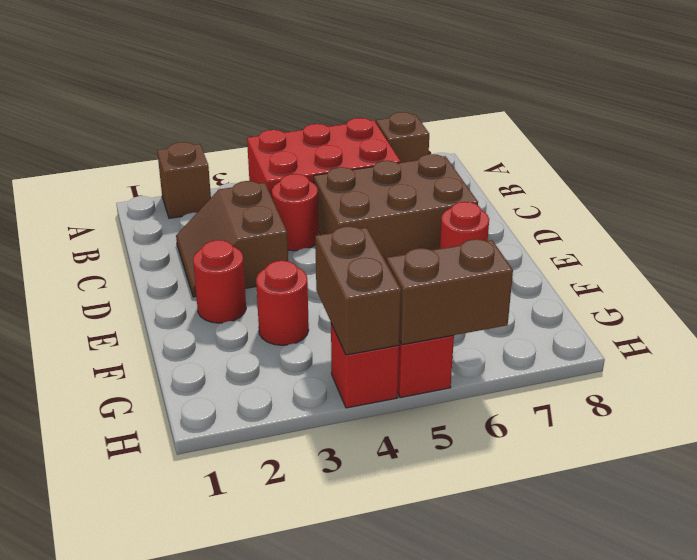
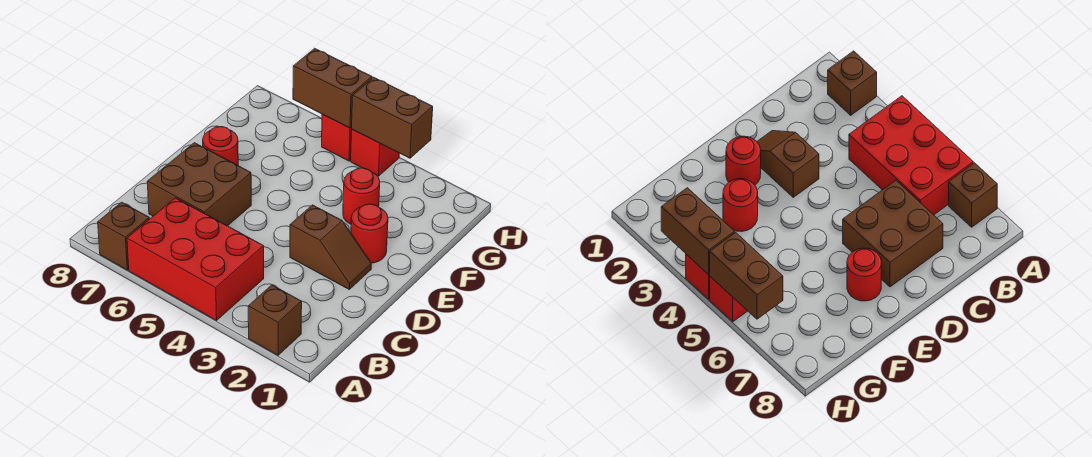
brown 2x2 slope [176,181,288,297] -> brown 1x2 slope [290,205,371,289]
red 1x1 round brick [272,174,319,251] -> none
brown 2x3 brick [314,154,478,261] -> brown 2x2 brick [147,143,251,226]
brown 1x2 brick [315,226,401,355] -> brown 1x2 brick turned to [352,77,433,158]

